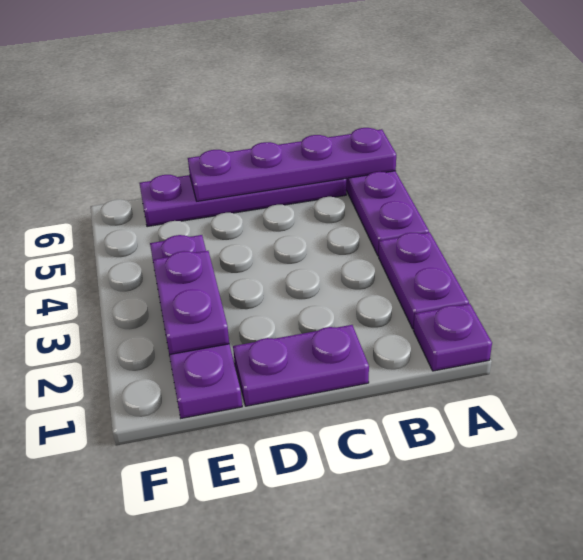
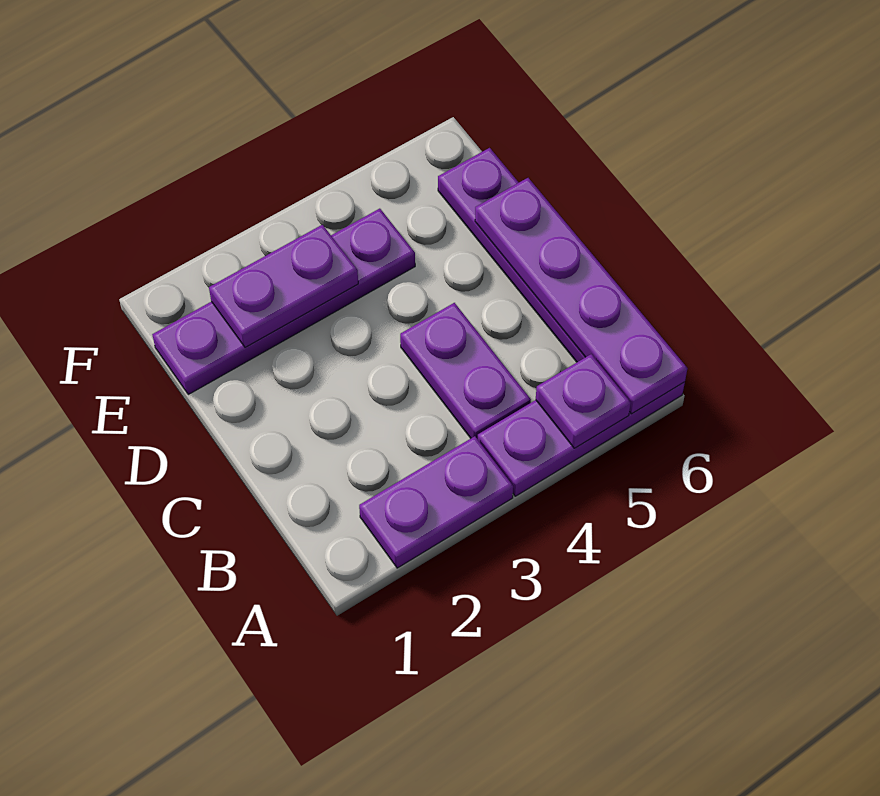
purple 1x1 plate [413,304,492,371] -> purple 1x1 plate moved to [536,354,631,448]
purple 1x2 plate [233,325,369,406] -> purple 1x2 plate moved to [400,303,531,439]

